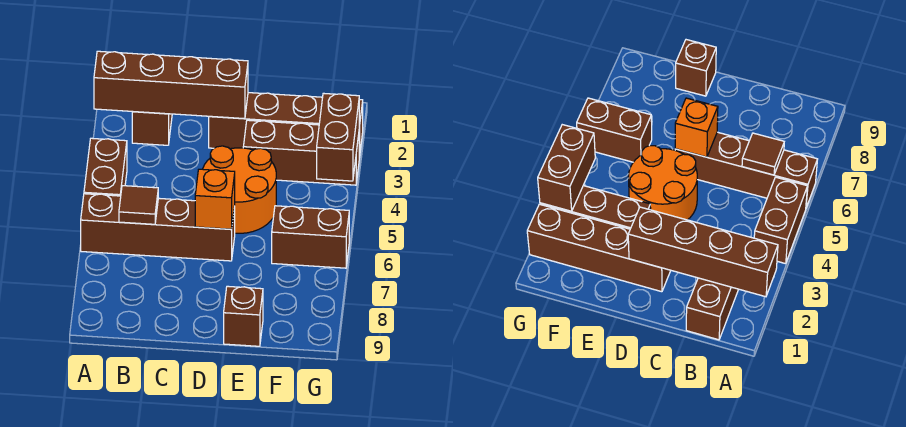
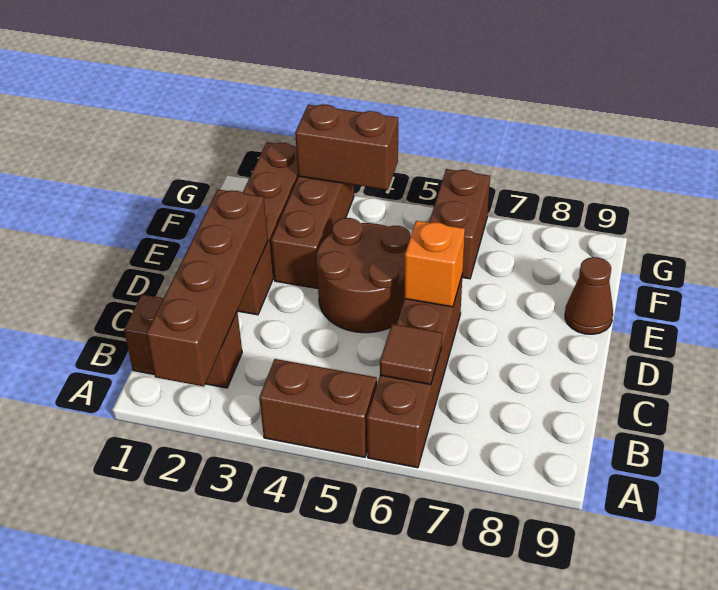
orange 2x2 round brick [203,146,276,233] -> brown 2x2 round brick [316,218,411,333]
brown 1x1 brick [224,286,263,346] -> brown 1x1 cone [565,257,613,334]

